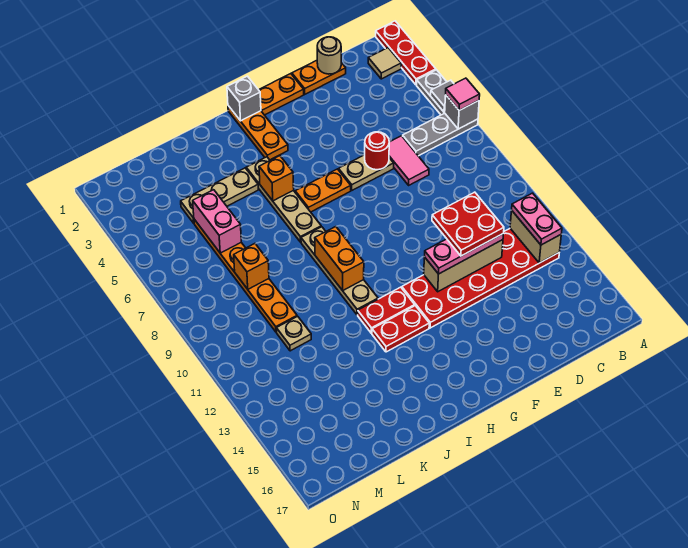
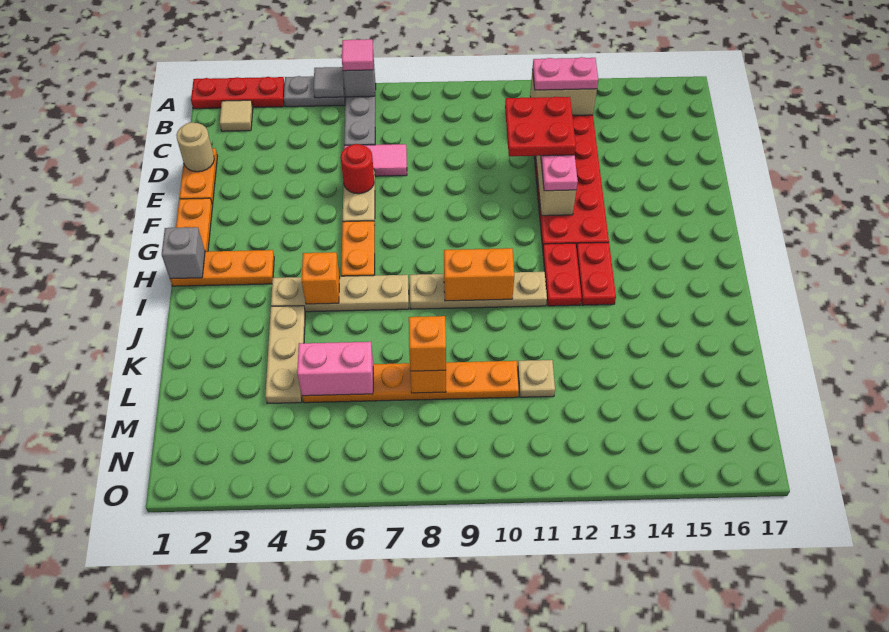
none -> orange 1x1 brick [409,316,446,371]

